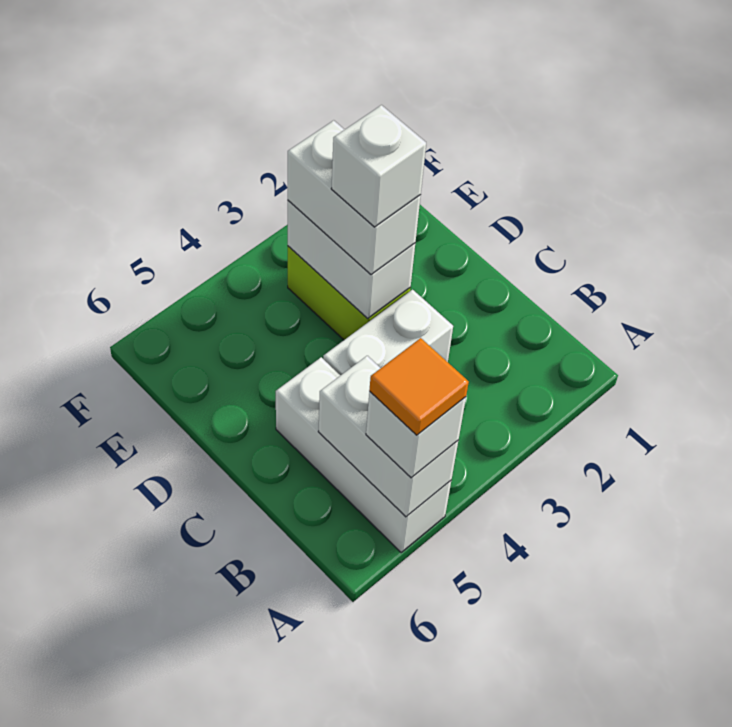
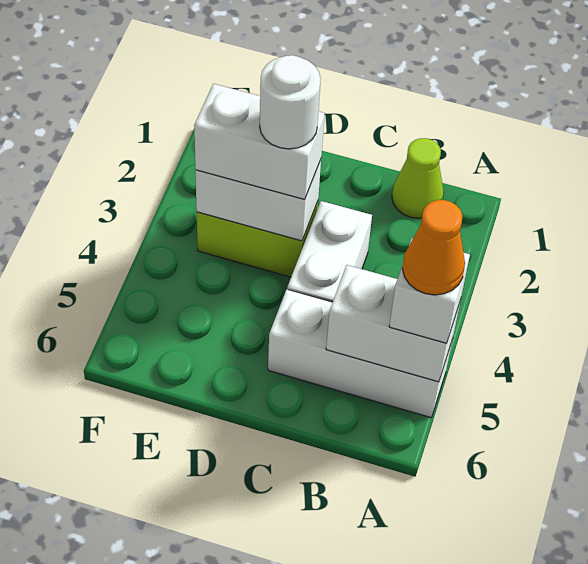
orange 1x1 tile [369,338,469,435] -> orange 1x1 cone [403,200,465,295]
none -> lime 1x1 cone [392,138,444,218]
white 1x1 brick [331,105,426,227] -> white 1x1 round brick [260,55,321,149]

